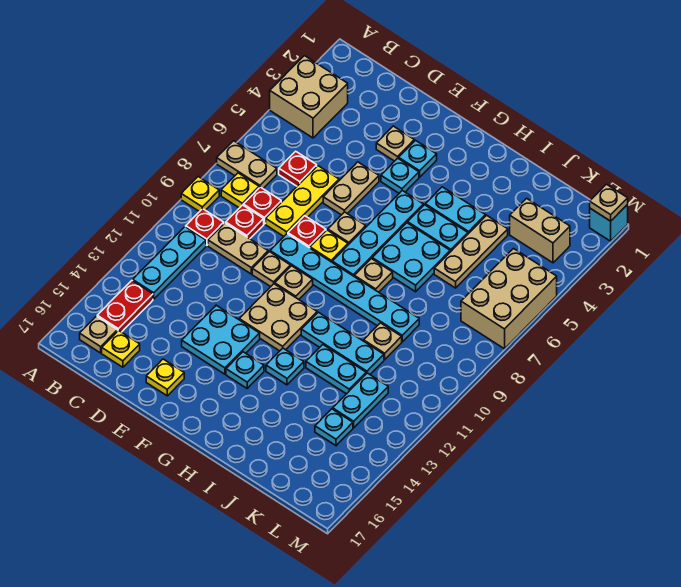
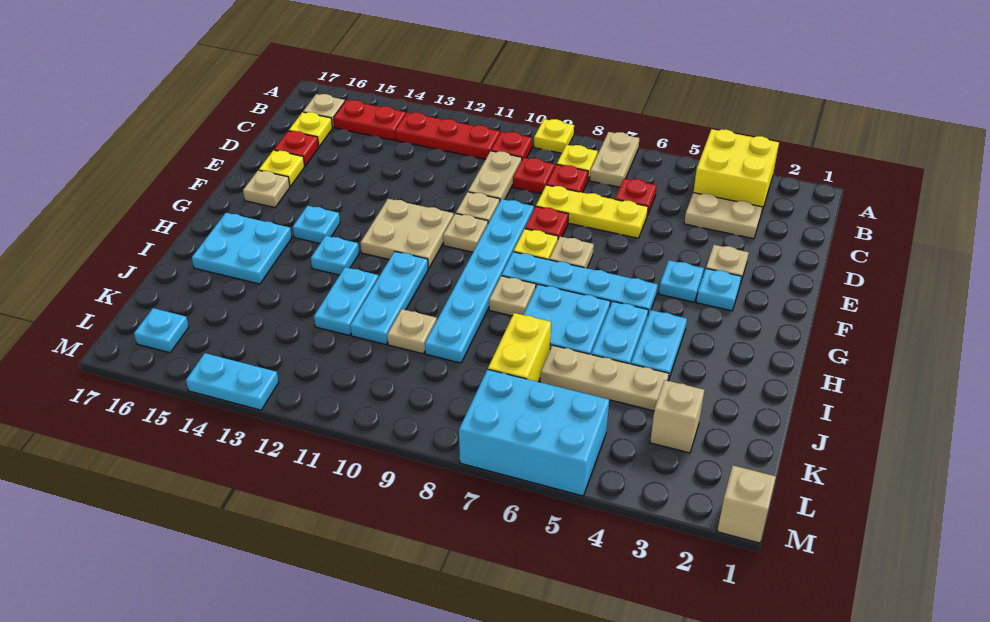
tan 2x2 brick [270,56,348,138] -> yellow 2x2 brick [693,129,779,214]
cyan 1x3 plate [133,227,206,299] -> red 1x3 plate [395,112,500,159]
none -> red 1x1 plate [274,131,319,166]
tan 1x2 plate [323,162,379,215] -> tan 1x2 plate moved to [684,193,762,239]
cyan 2x2 plate [182,305,260,374] -> cyan 2x2 plate moved to [192,213,292,284]
none -> yellow 1x2 brick [488,313,551,382]
tan 1x2 brick [510,198,570,263] -> tan 1x1 brick [650,380,704,453]
cyan 1x2 plate [333,373,388,428] -> cyan 1x2 plate moved to [186,353,279,410]
cyan 1x1 plate [315,409,353,446] -> cyan 1x1 plate moved to [134,308,189,353]
tan 2x3 brick [461,249,557,349] -> cyan 2x3 brick [459,369,609,496]
cyan 1x1 brick [590,205,628,241] -> tan 1x1 brick [717,466,776,543]
tan 1x1 plate [590,184,628,221] -> tan 1x1 plate moved to [243,170,290,207]

